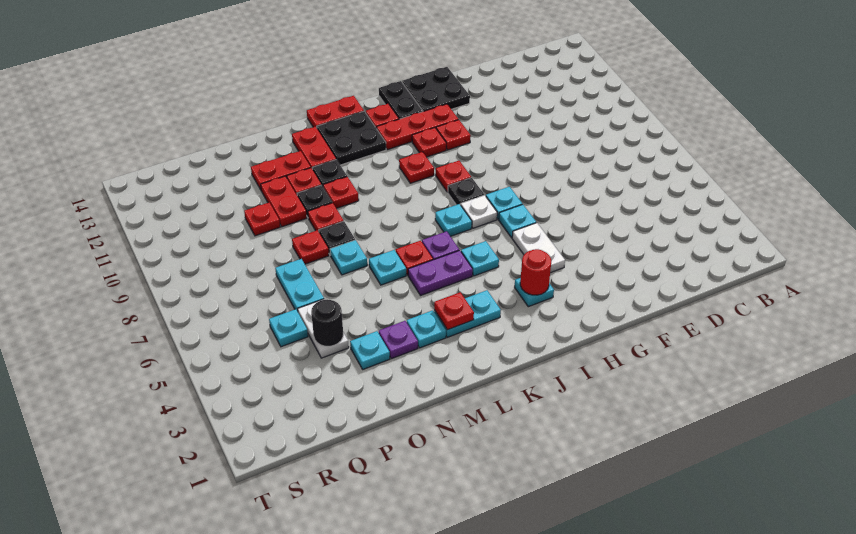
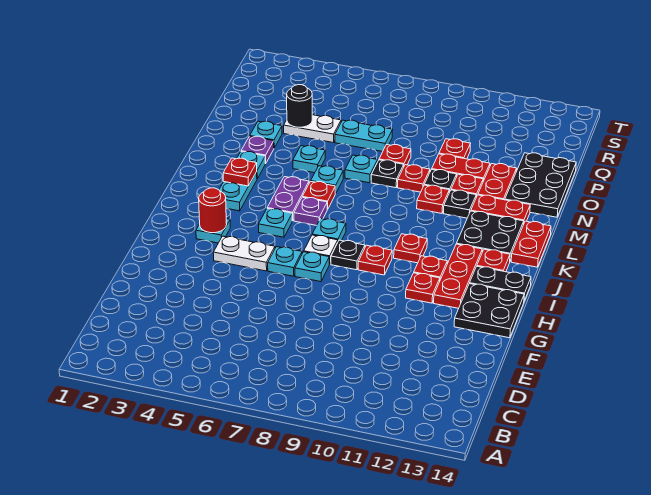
none -> black 2x3 plate [505,153,576,217]
cyan 1x1 plate [269,309,308,347] -> cyan 1x1 plate moved to [293,146,325,173]

